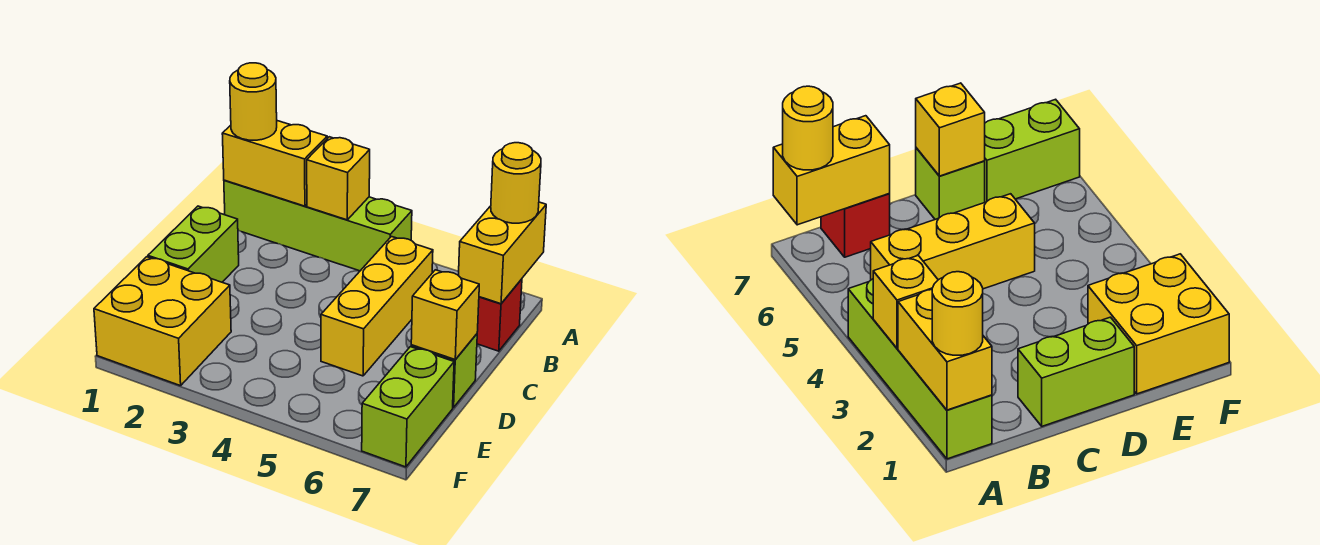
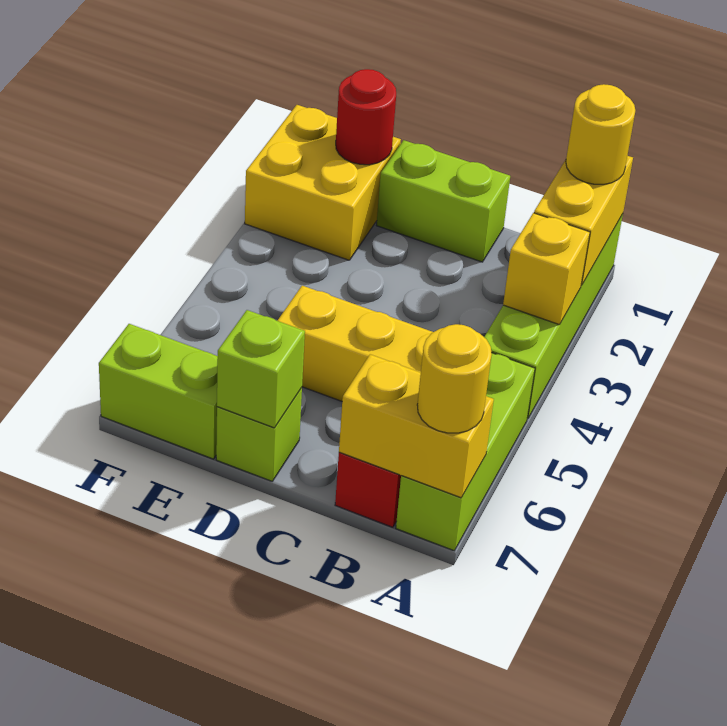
none -> lime 1x3 brick [396,353,535,551]
yellow 1x1 brick [411,270,479,359] -> lime 1x1 brick [217,310,305,428]
none -> red 1x1 round brick [336,69,396,165]

